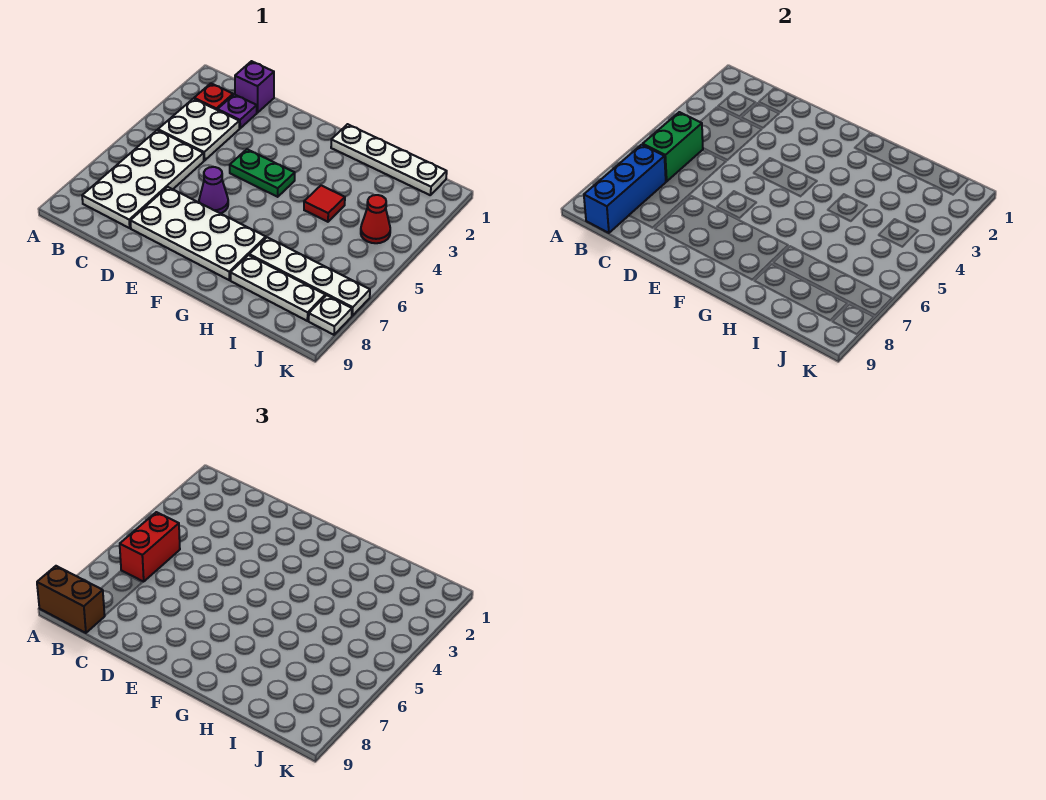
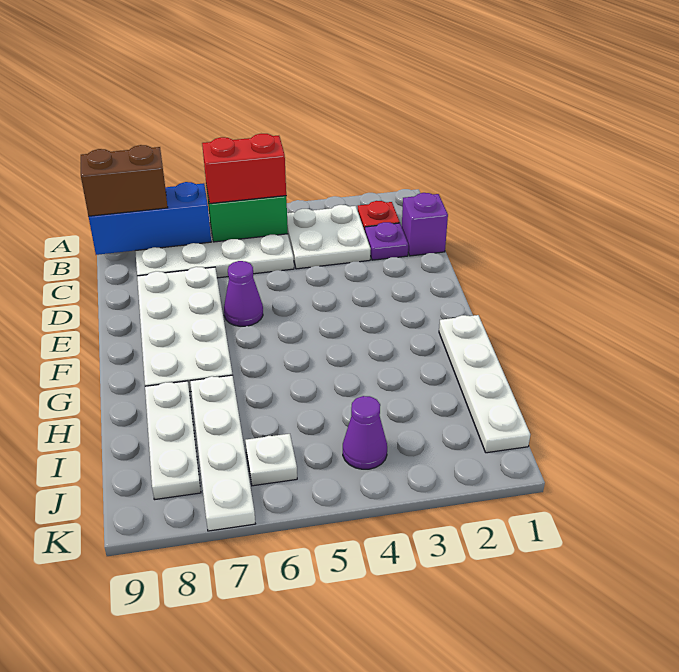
brown 1x2 brick [37,566,105,633] -> brown 1x2 brick turned to [81,145,168,216]
green 1x2 plate [230,149,295,197] -> none
red 1x1 tile [304,185,345,222] -> none
red 1x1 cone [361,195,390,243] -> purple 1x1 cone [343,396,387,469]
white 1x1 plate [309,295,352,335] -> white 1x1 plate moved to [245,434,297,486]

